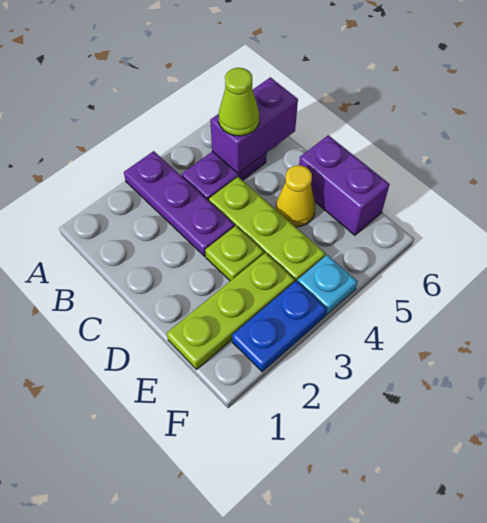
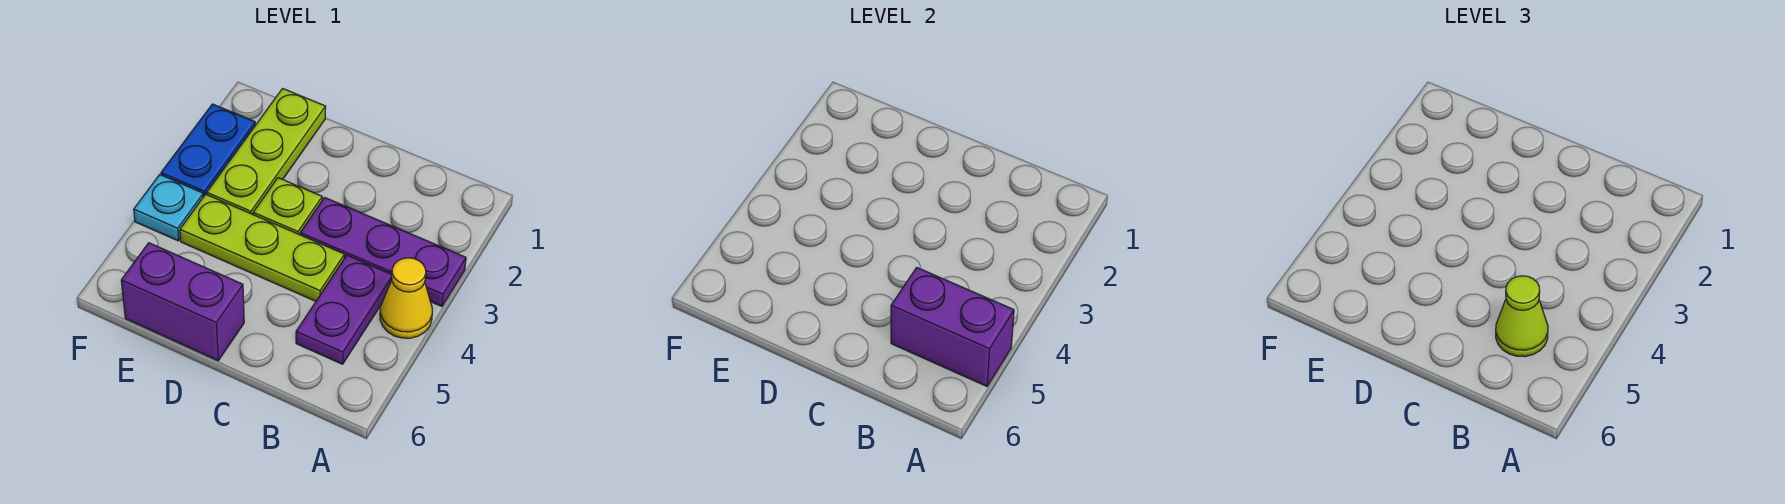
purple 1x2 brick [210,77,298,174] -> purple 1x2 brick turned to [891,268,1014,386]
yellow 1x1 cone [276,165,315,227] -> yellow 1x1 cone moved to [380,258,432,338]

